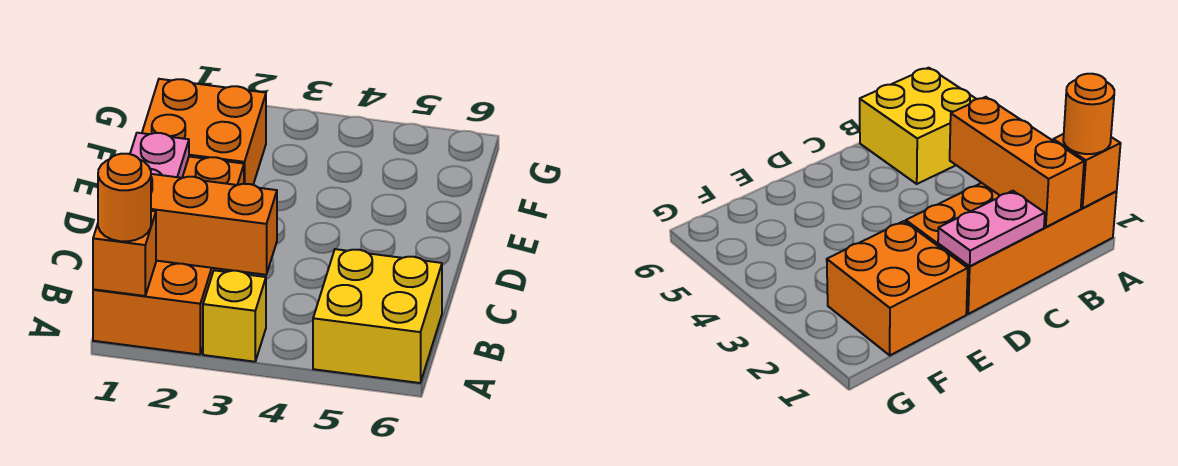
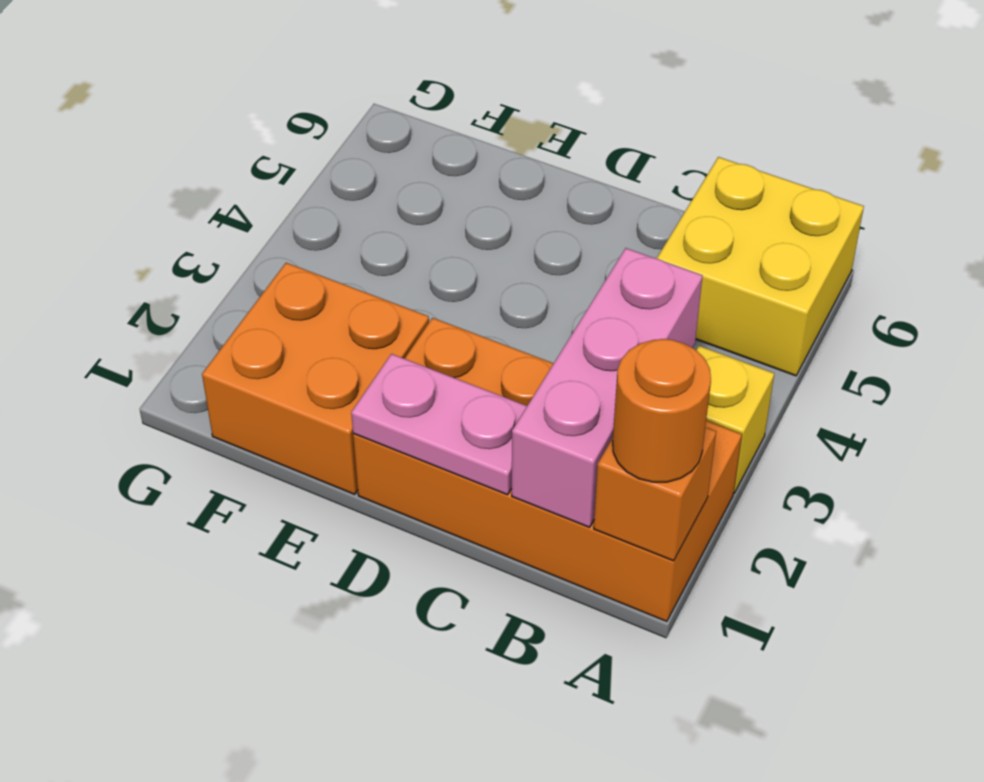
orange 1x3 brick [151,174,277,275] -> pink 1x3 brick [512,248,702,527]

